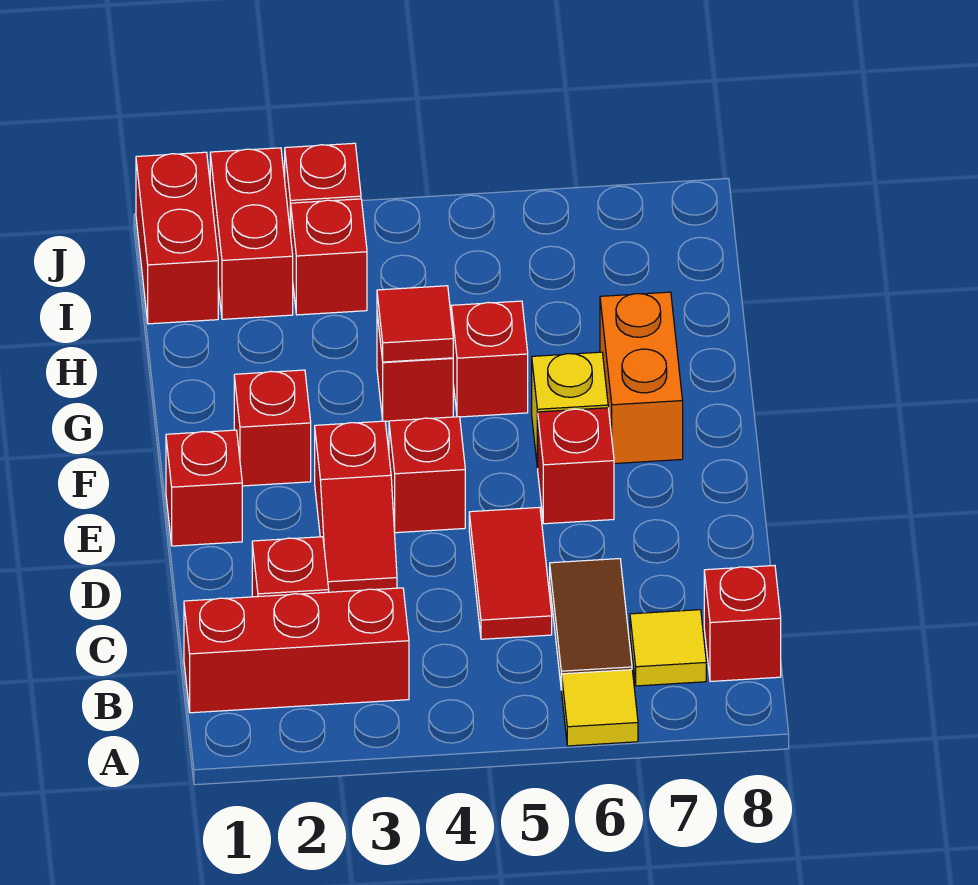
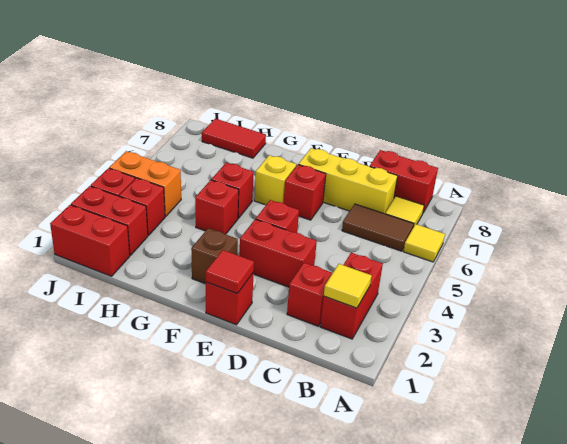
red 1x3 brick [184,588,409,713] -> red 1x2 brick [320,253,383,339]
none -> yellow 1x1 tile [324,264,372,308]
red 1x1 brick [704,566,781,681] -> red 1x2 brick [370,150,438,213]
red 1x2 tile [469,507,552,639] -> red 1x2 tile moved to [202,119,266,158]
none -> yellow 1x3 brick [298,148,397,214]
red 1x2 slope [315,421,397,592] -> red 1x2 brick [239,219,317,287]
red 1x1 brick [234,370,311,486] -> brown 1x1 brick [191,228,238,284]
orange 1x2 brick [600,292,683,464] -> orange 1x2 brick moved to [109,151,181,217]
red 1x1 tile [377,286,453,362] -> red 1x1 tile moved to [206,250,254,293]

